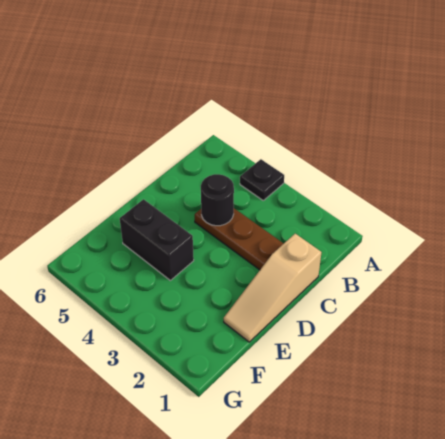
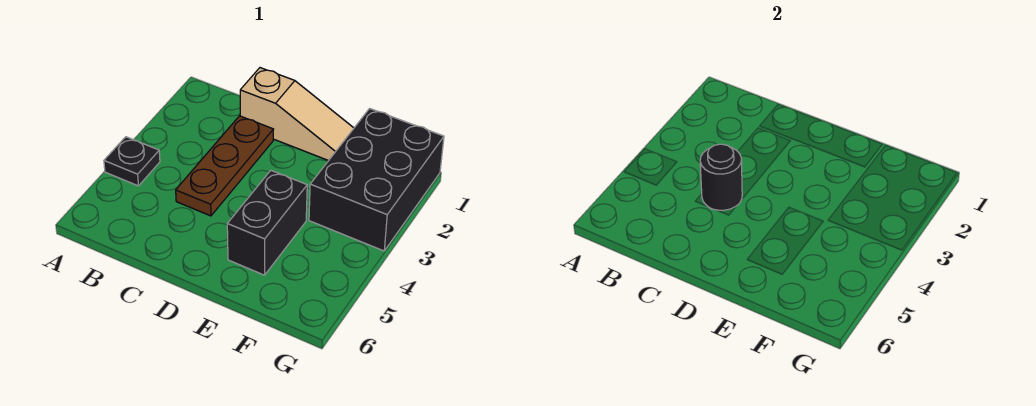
none -> black 2x3 brick [309,109,444,251]

